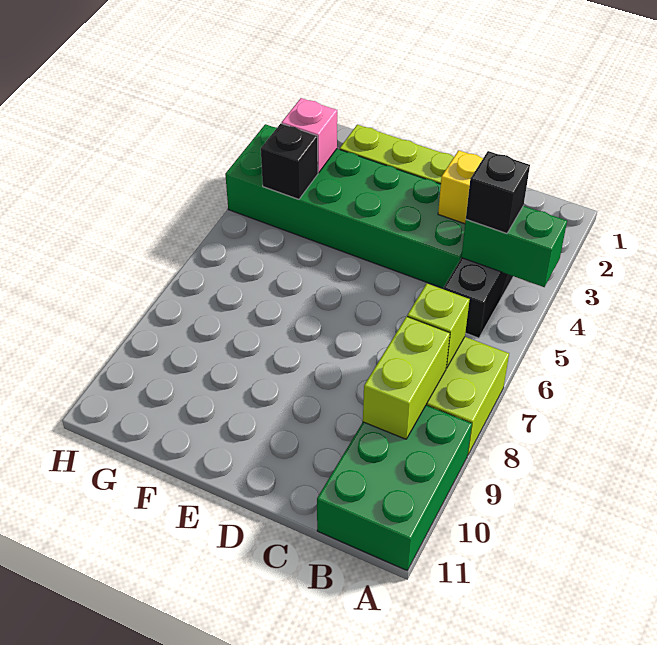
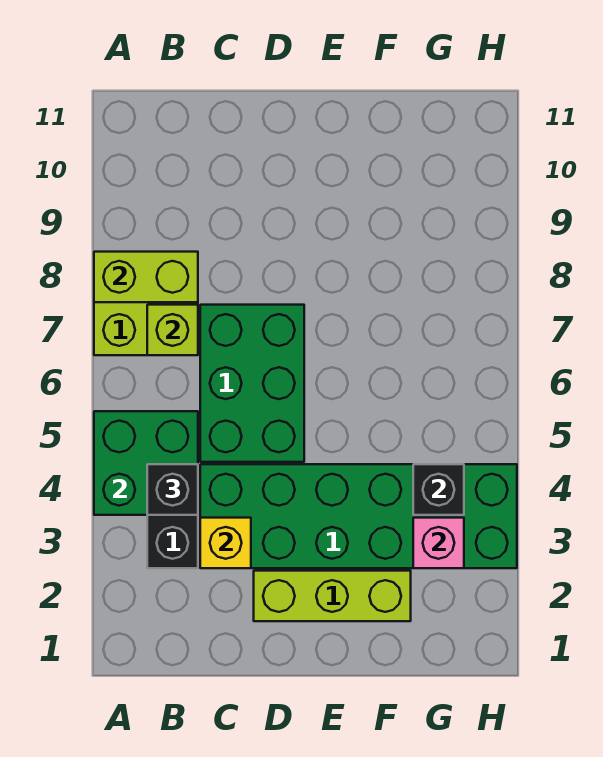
green 1x2 brick [461,206,567,287] -> green 2x2 brick [94,411,198,515]
green 2x3 brick [317,405,472,571] -> green 2x3 brick moved to [200,305,304,462]
lime 1x2 brick [363,317,450,439] -> lime 1x2 brick turned to [94,252,198,302]

